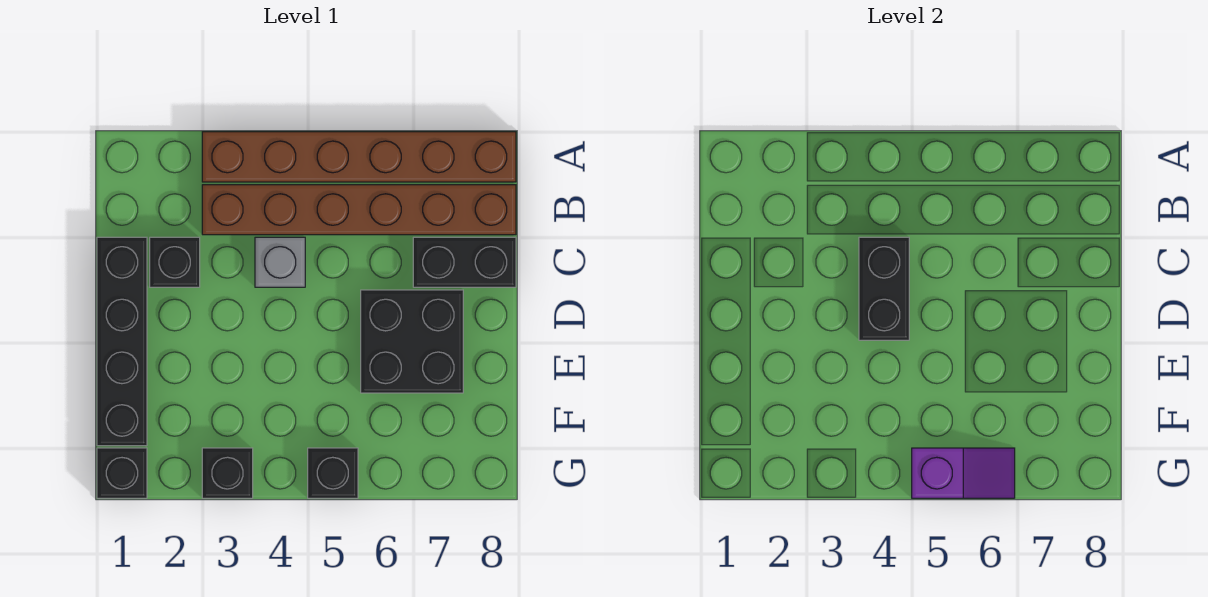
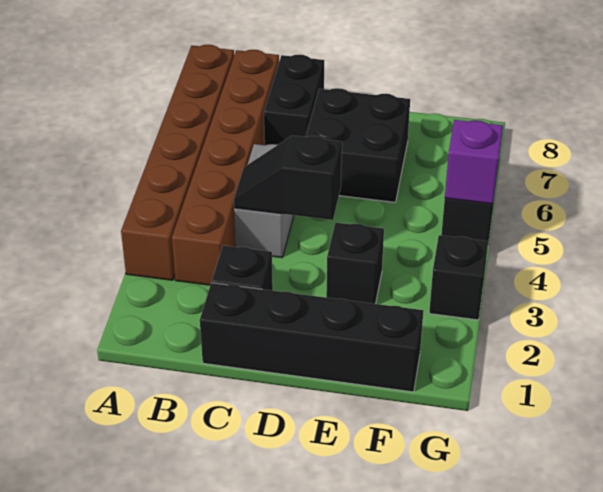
grey 1x1 brick [255,237,305,287] -> grey 1x2 brick [234,144,294,258]
black 1x2 brick [859,237,909,340] -> black 1x2 slope [234,136,342,220]
black 1x1 brick [97,448,147,498] -> black 1x1 brick moved to [326,223,384,304]

